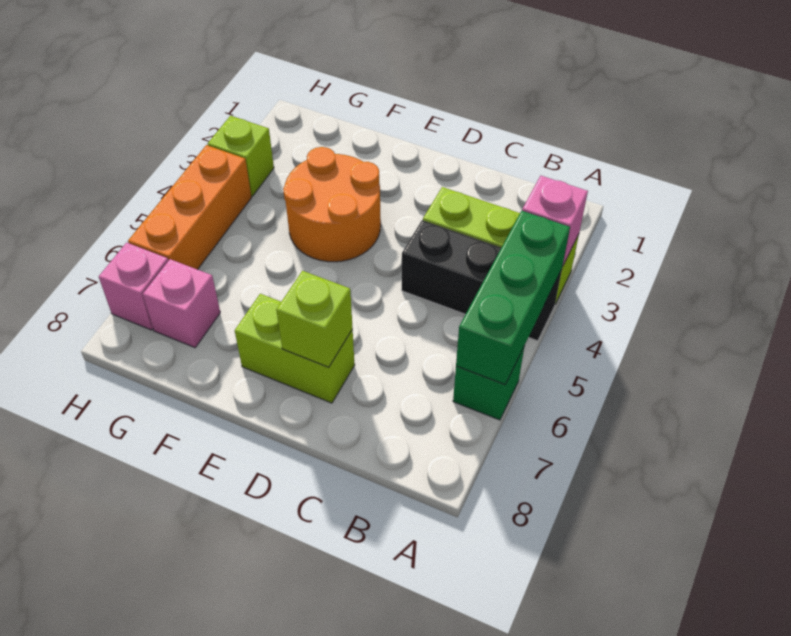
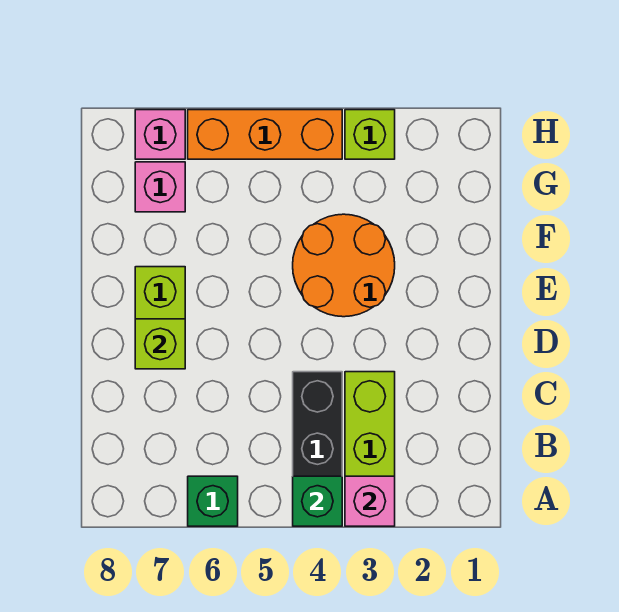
green 1x3 brick [456,211,570,385] -> green 1x1 brick [293,476,342,526]

